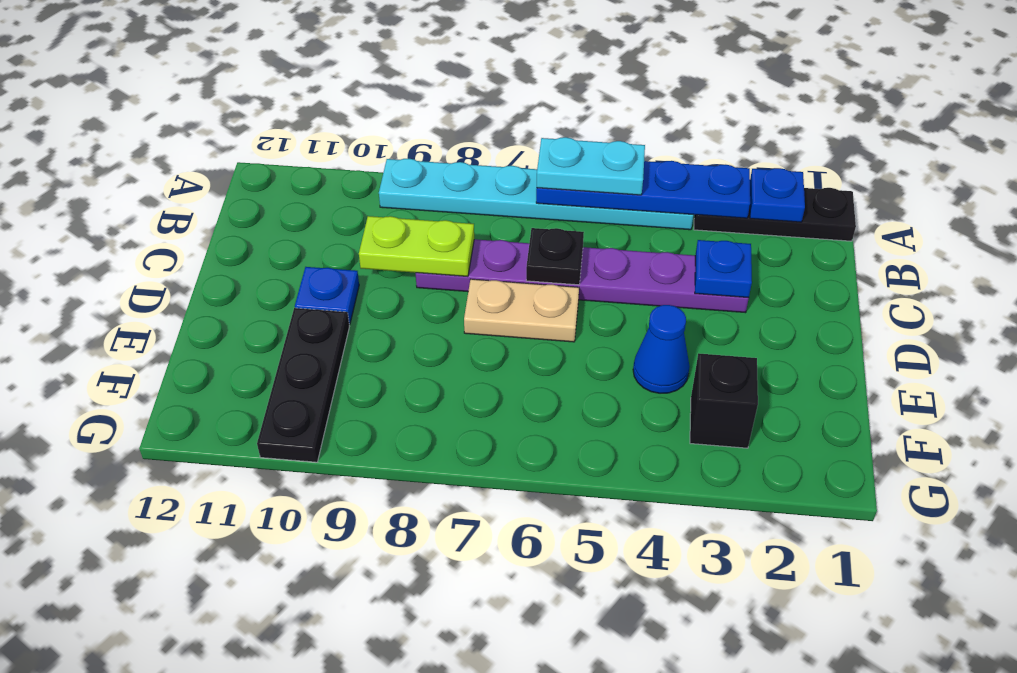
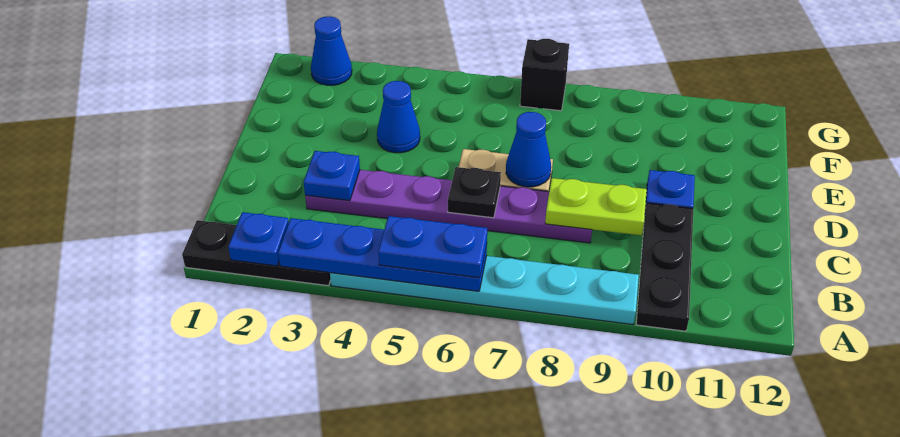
cyan 1x2 plate [537,137,645,195] -> blue 1x2 plate [378,216,487,278]
none -> blue 1x1 cone [506,112,551,187]
black 1x3 plate [257,308,349,462] -> black 1x3 plate moved to [636,203,693,331]
black 1x1 brick [690,353,758,448] -> black 1x1 brick moved to [520,39,569,111]
none -> blue 1x1 cone [311,16,352,85]

